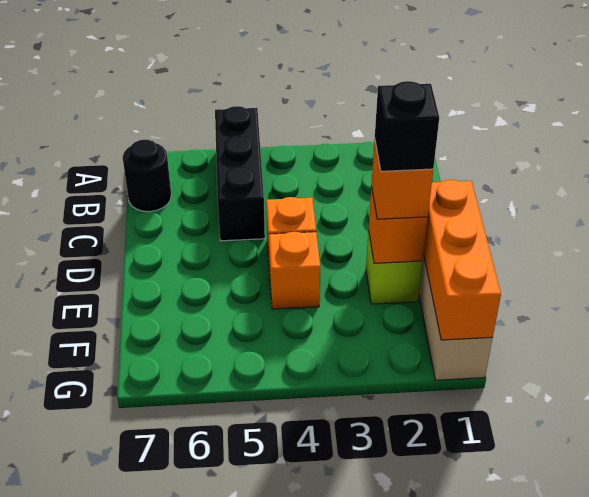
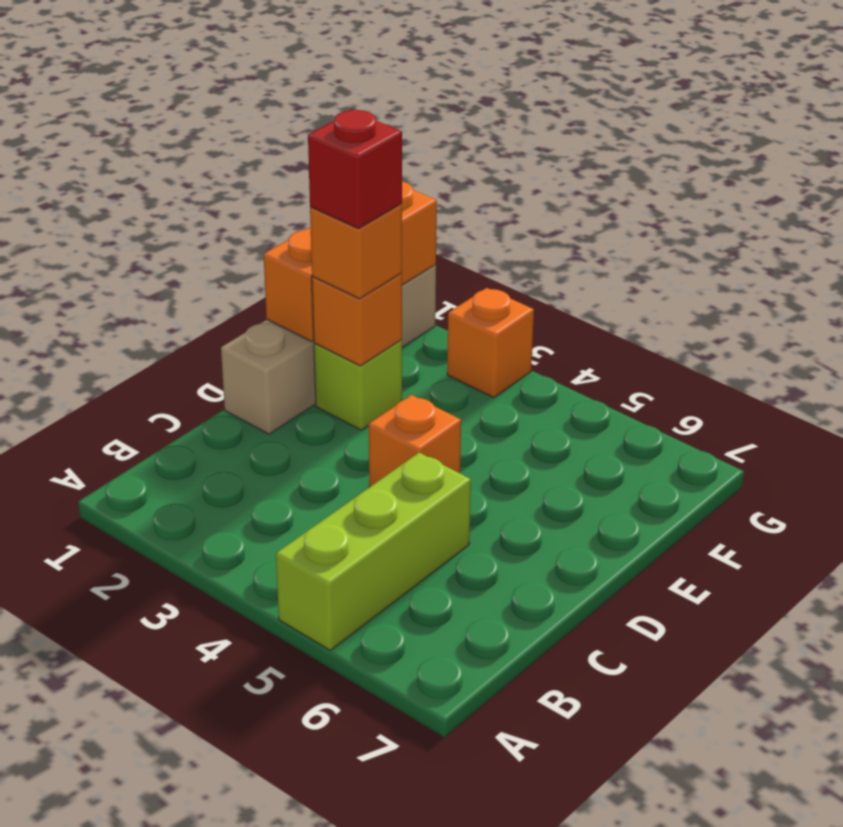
black 1x3 brick [215,106,265,241] -> lime 1x3 brick [276,453,471,650]
black 1x1 round brick [123,140,171,212] -> none
black 1x1 brick [375,81,439,171] -> red 1x1 brick [308,110,402,229]
orange 1x1 brick [269,232,320,309] -> orange 1x1 brick moved to [447,288,534,398]

